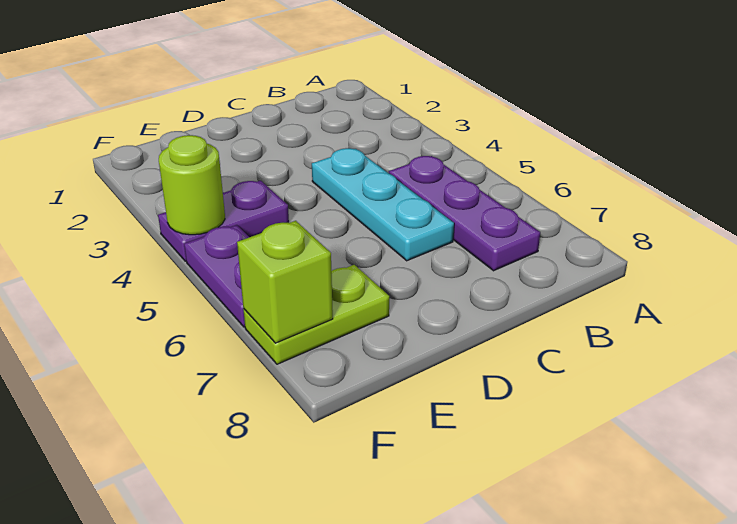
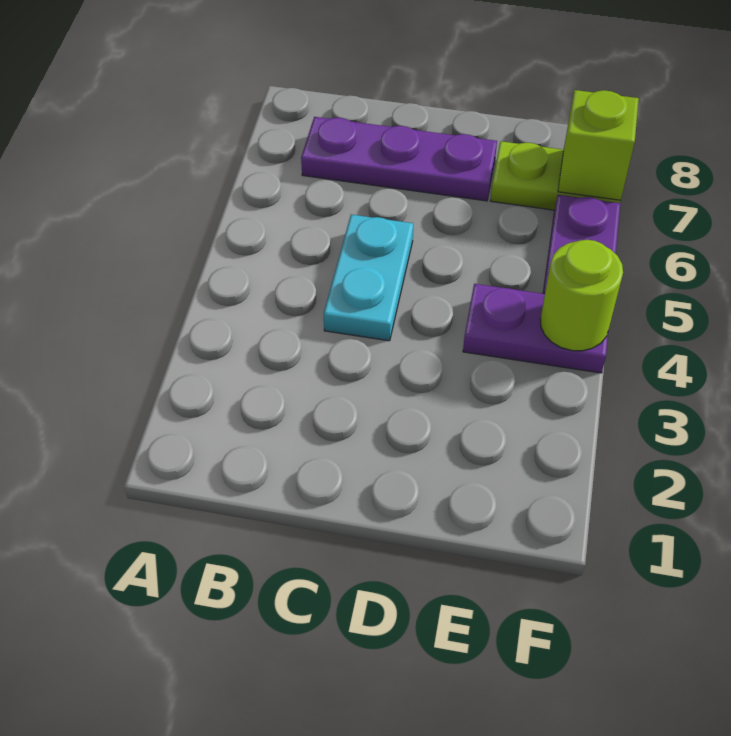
purple 1x3 plate [389,156,540,271] -> purple 1x3 plate turned to [301,117,497,201]
cyan 1x3 plate [312,148,454,261] -> cyan 1x2 plate [324,215,413,341]

